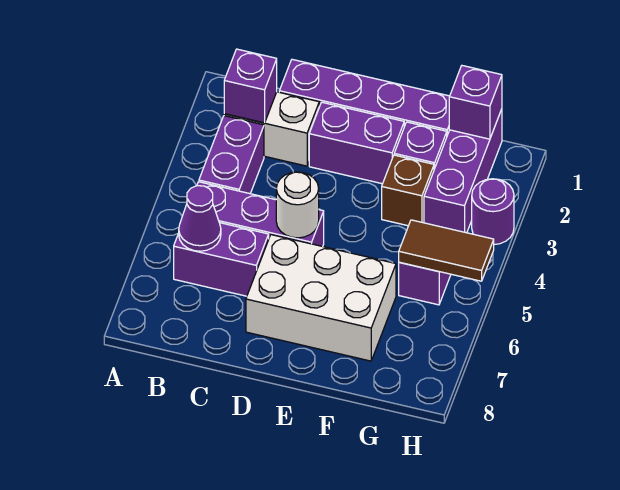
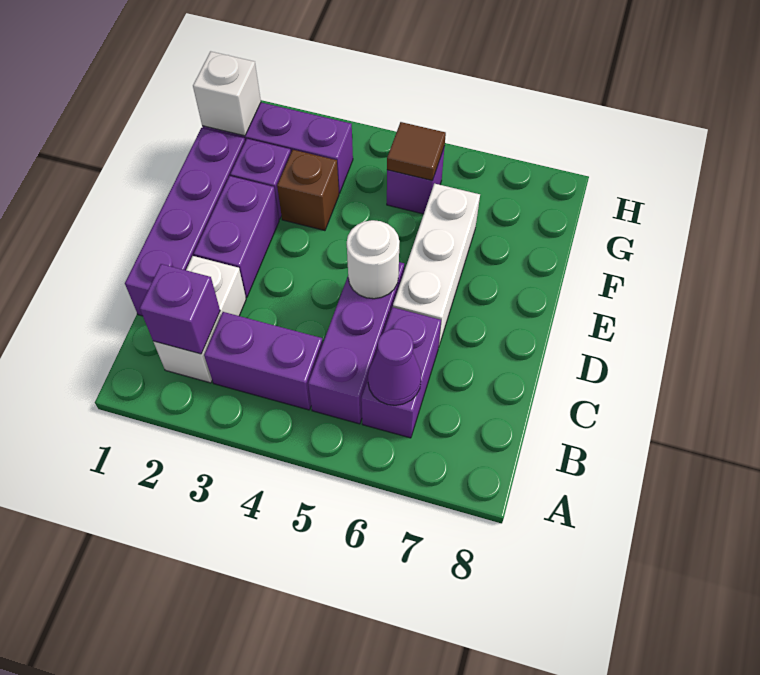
white 2x3 brick [246,235,396,361] -> white 1x3 brick [393,183,480,347]
purple 1x1 brick [449,66,502,139] -> white 1x1 brick [193,51,261,136]
brown 1x2 tile [399,220,494,281] -> brown 1x1 tile [387,122,446,181]
purple 1x1 round brick [472,179,514,245] -> none

